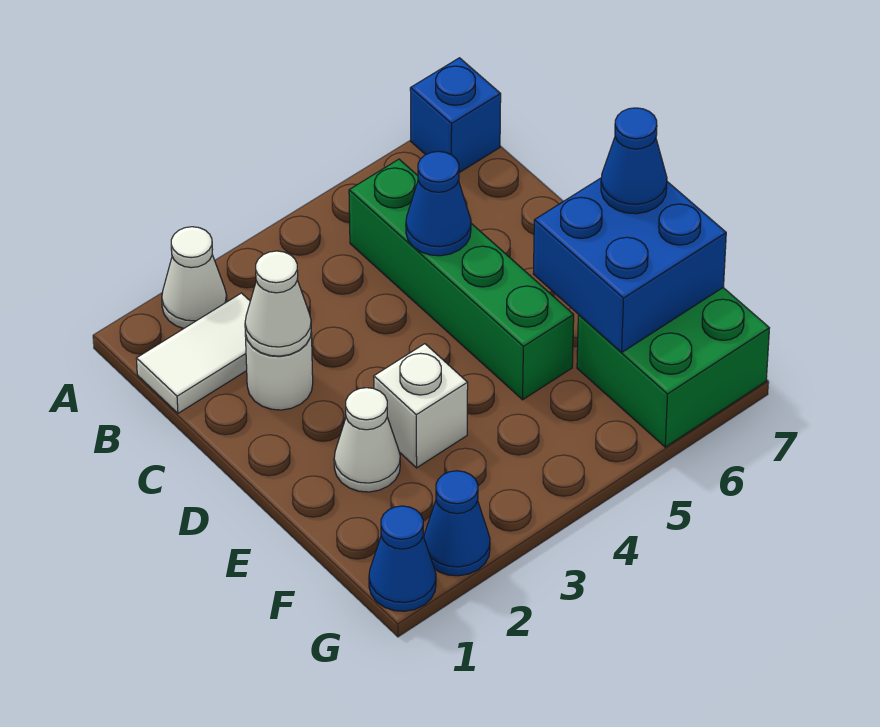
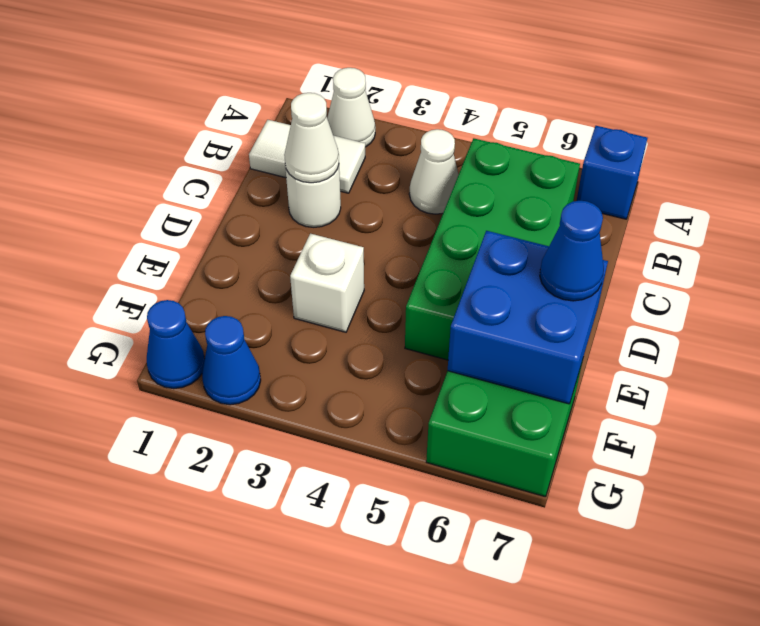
green 1x4 brick [349,159,574,400] -> green 2x4 brick [405,138,580,360]
blue 1x1 cone [406,151,471,256] -> none
white 1x1 cone [334,388,400,492] -> white 1x1 cone moved to [409,129,459,214]

